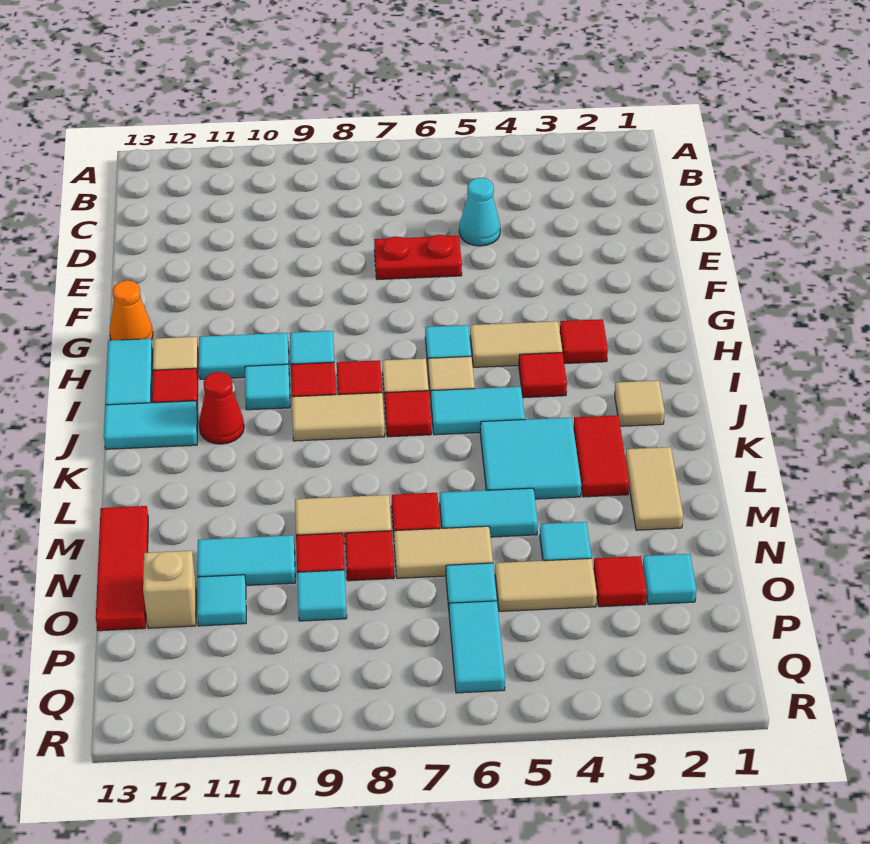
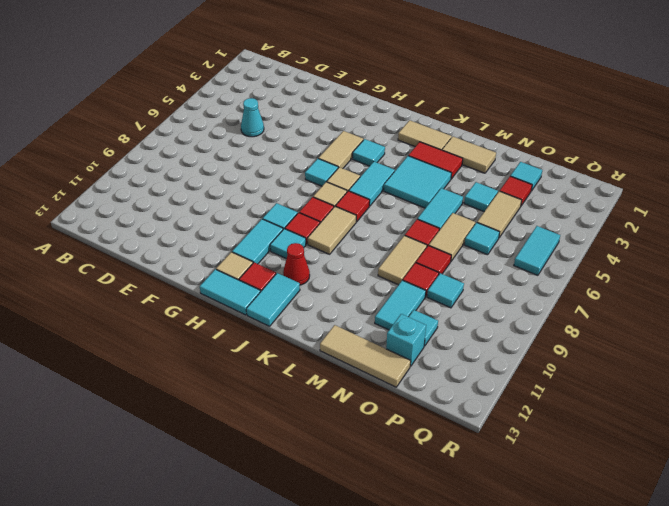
red 1x2 plate [374,235,462,279] -> none
orange 1x1 cone [110,280,153,340] -> none
red 1x1 tile [560,319,608,364] -> none
red 1x1 tile [519,352,567,398] -> cyan 1x1 tile [353,139,385,166]
tan 1x1 tile [615,381,665,426] -> tan 1x2 tile [398,120,452,150]
red 1x3 tile [96,506,148,631] -> tan 1x3 tile [320,325,411,387]
tan 1x1 brick [143,551,196,628] -> cyan 1x1 brick [386,314,426,366]
cyan 1x2 tile [449,601,505,693] -> cyan 1x2 tile turned to [514,226,560,275]

